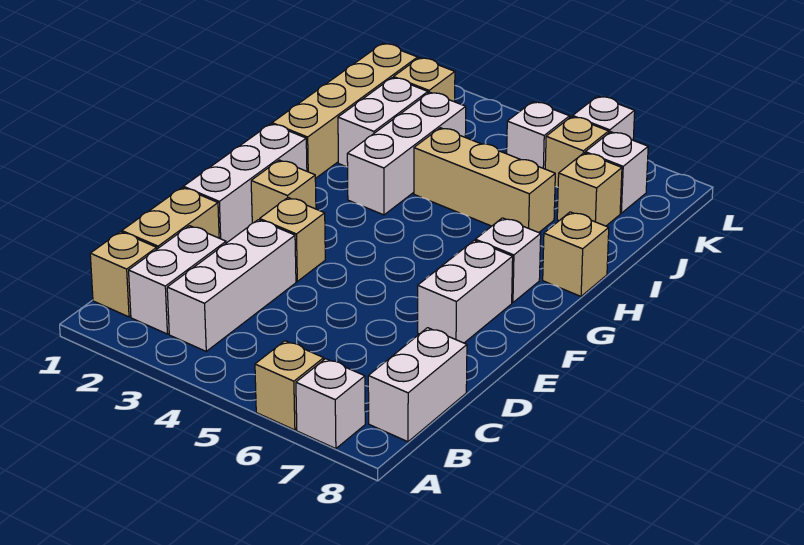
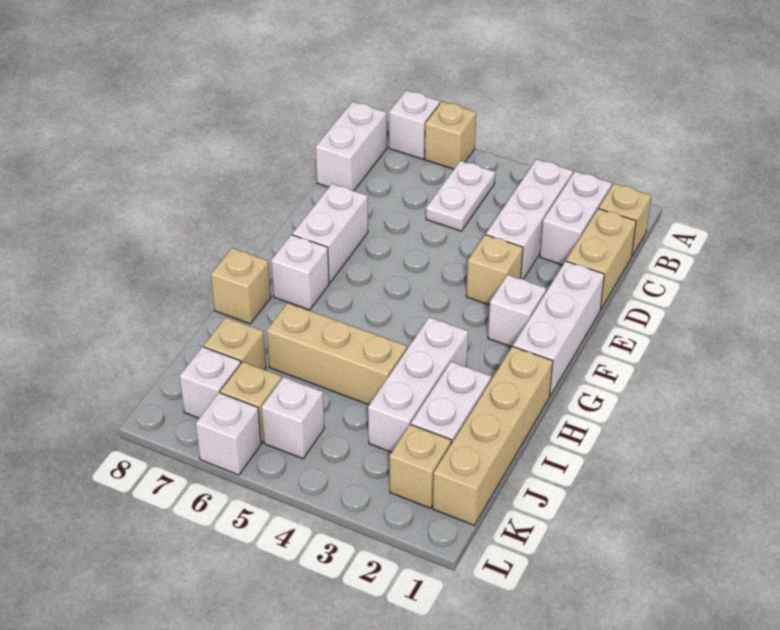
none -> white 1x2 plate [426,161,495,231]
tan 1x1 brick [251,160,316,223] -> white 1x1 brick [488,275,546,347]

